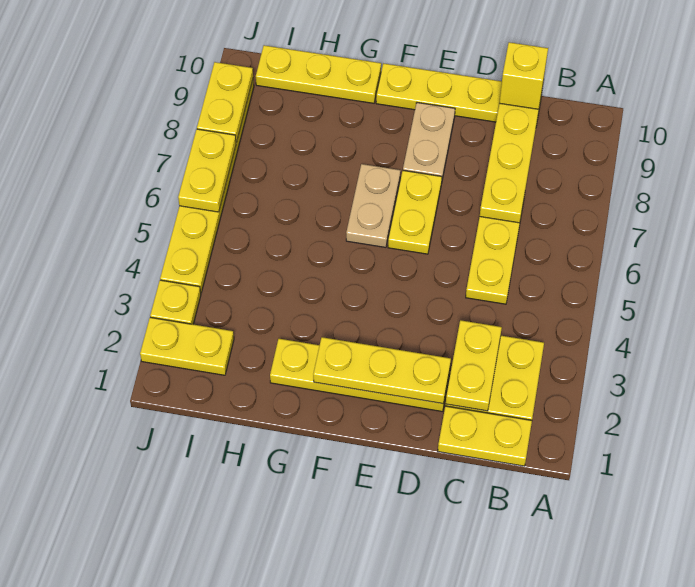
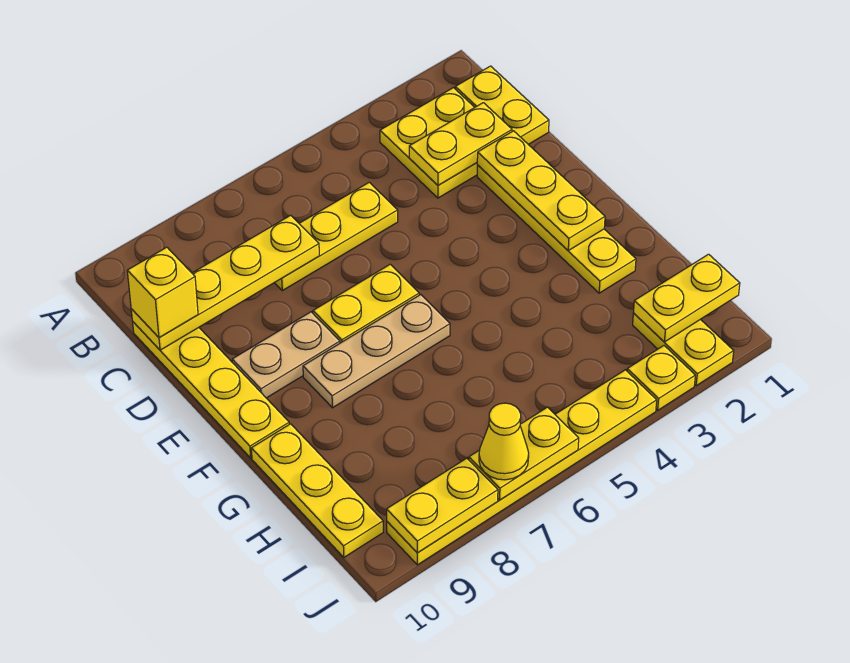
tan 1x2 plate [346,164,401,247] -> tan 1x3 plate [303,295,450,408]
none -> yellow 1x2 plate [633,254,740,342]
none -> yellow 1x1 cone [479,403,529,480]

